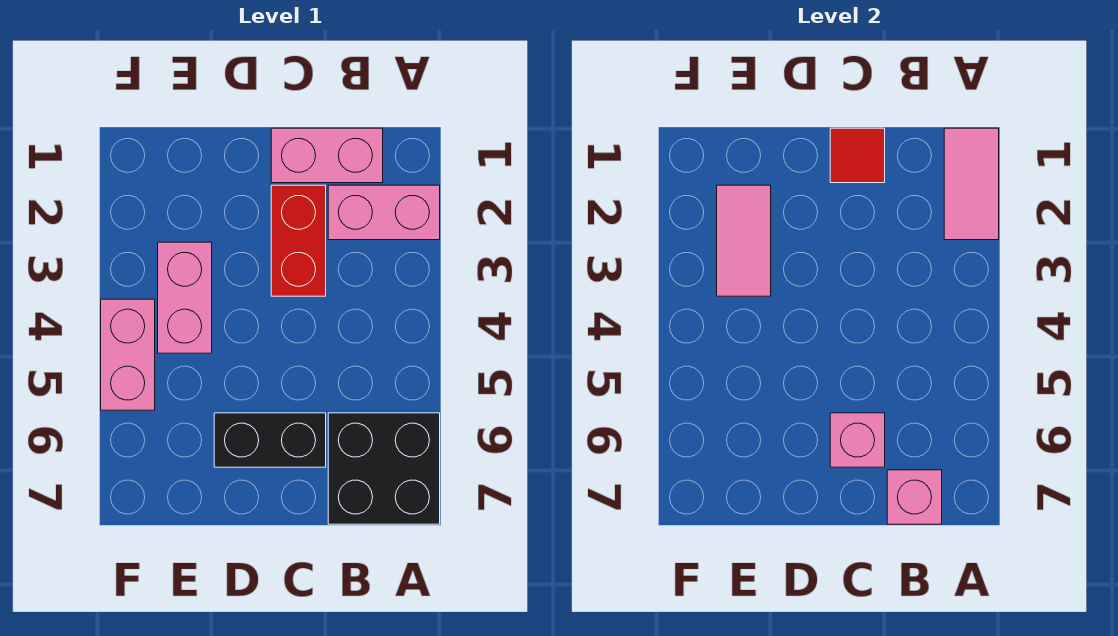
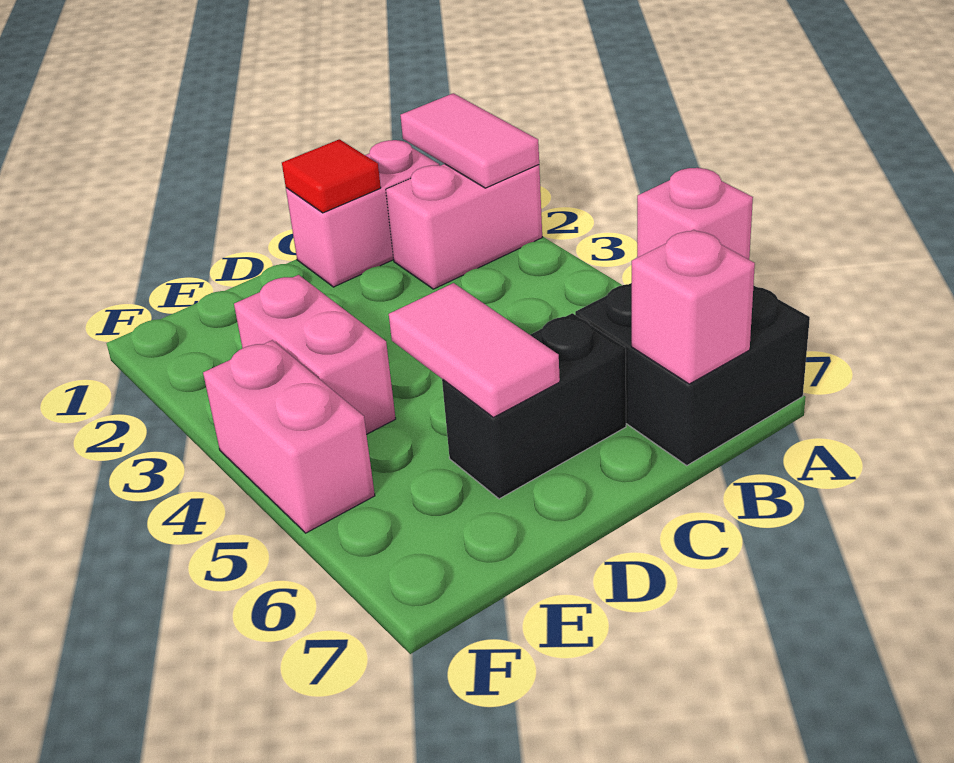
red 1x2 brick [271,185,326,296] -> none
pink 1x1 brick [830,413,885,467] -> pink 1x1 brick moved to [637,168,753,259]
pink 1x2 tile [717,185,771,296] -> pink 1x2 tile moved to [389,283,560,417]

